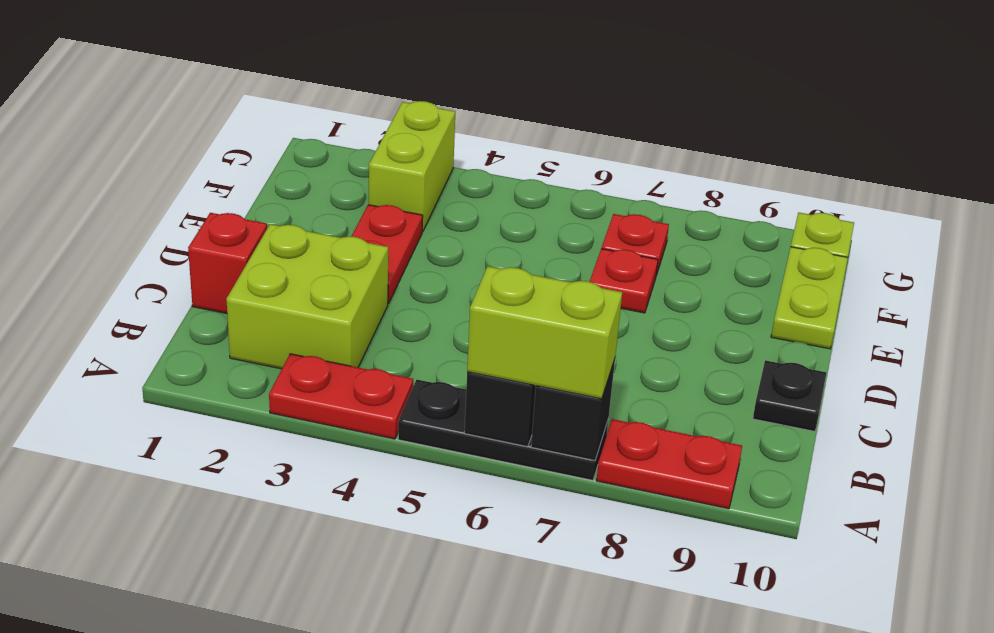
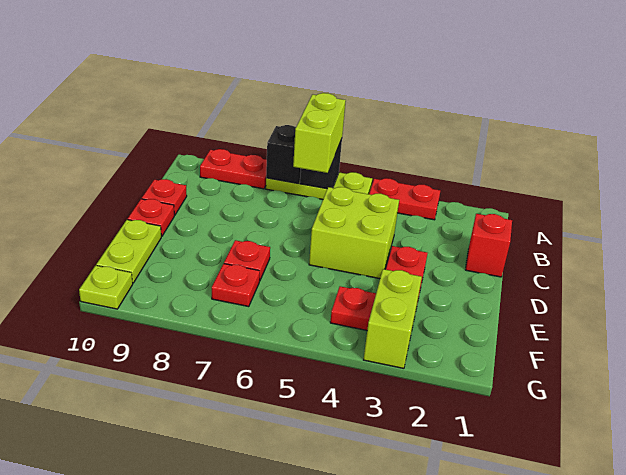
black 1x3 plate [398,380,608,480] -> lime 1x3 plate [266,172,372,199]
lime 1x2 brick [467,266,622,399] -> lime 1x2 brick turned to [293,93,346,173]
lime 2x2 brick [226,224,388,369] -> lime 2x2 brick moved to [309,187,399,279]
black 1x1 plate [753,360,826,431] -> red 1x1 plate [142,179,187,215]
none -> red 1x1 plate [128,199,174,236]
none -> red 1x1 plate [330,286,376,330]

